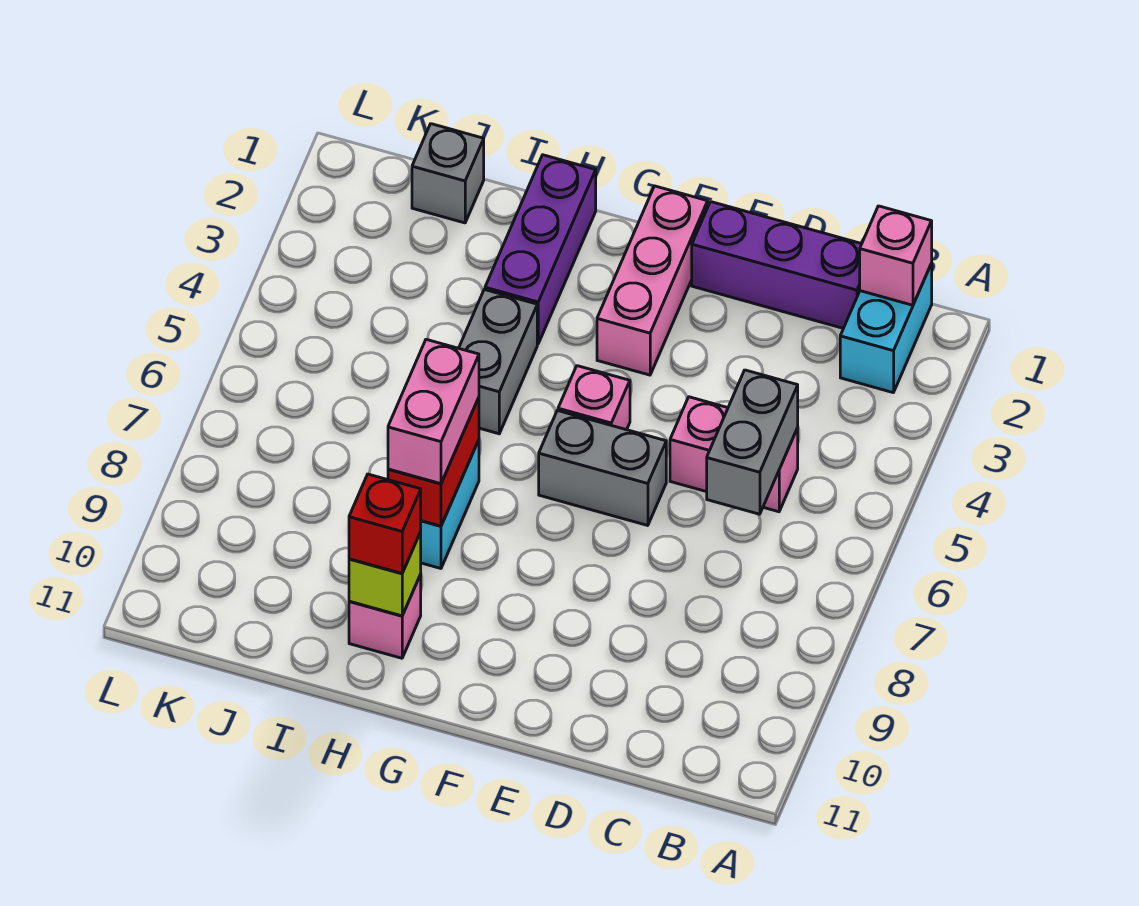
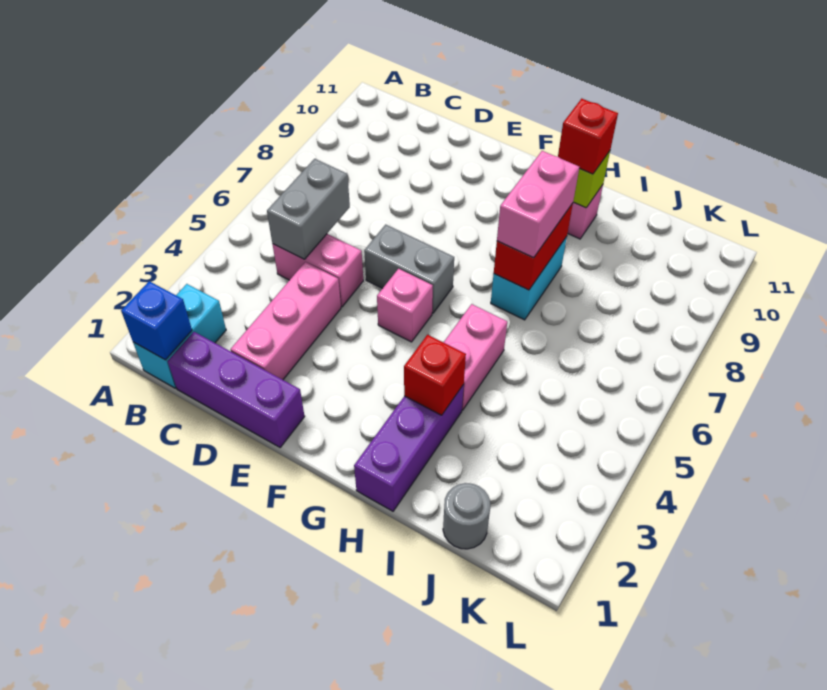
pink 1x1 brick [860,206,932,305] -> blue 1x1 brick [121,281,192,360]
pink 1x3 brick [597,186,708,375] -> pink 1x3 brick moved to [230,262,341,380]
none -> red 1x1 brick [404,335,466,415]
grey 1x2 brick [459,290,537,434] -> pink 1x2 brick [444,304,507,410]
grey 1x1 brick [412,124,484,223] -> grey 1x1 round brick [443,483,490,549]

